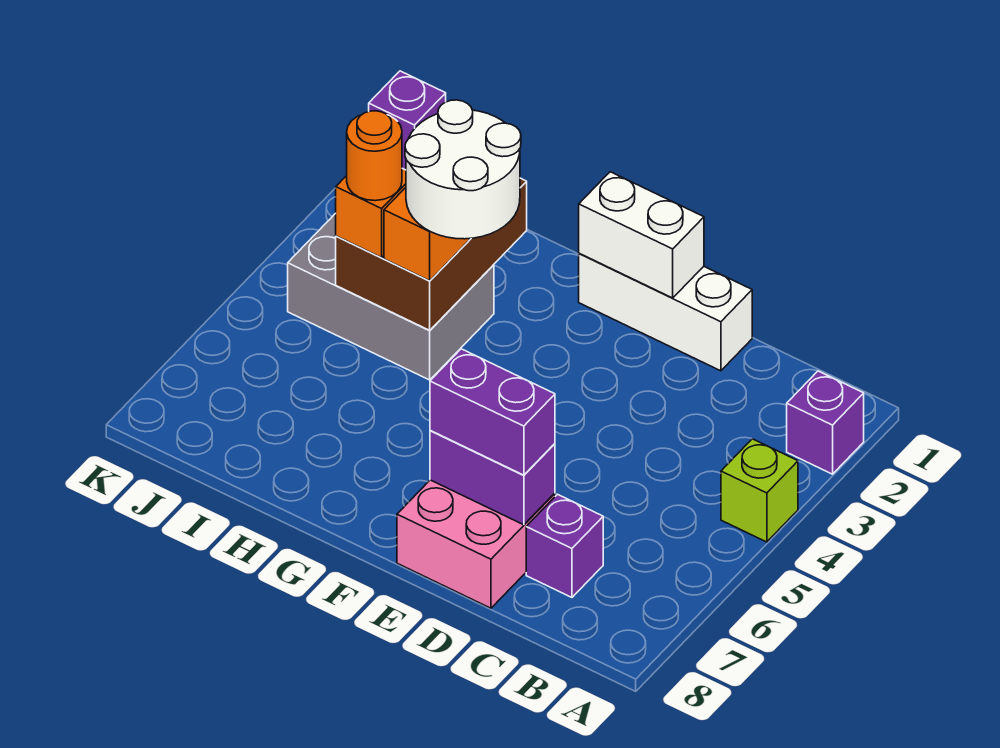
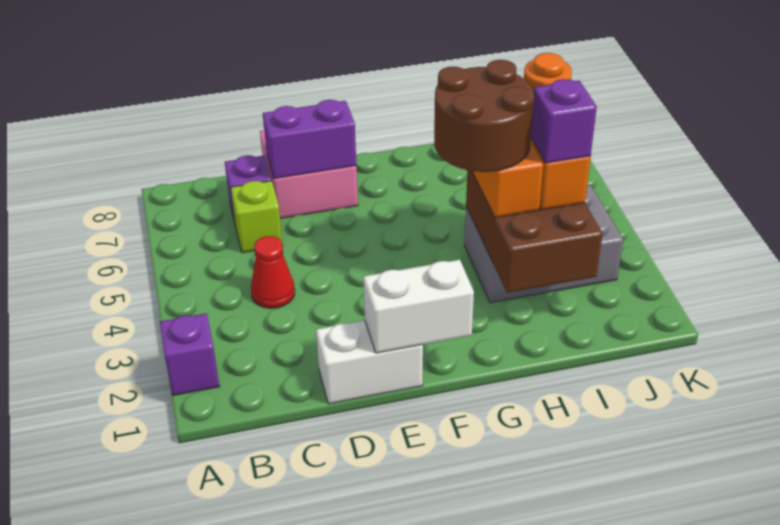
lime 1x1 brick [721,439,798,542] -> lime 1x1 brick moved to [231,181,283,253]
none -> red 1x1 cone [251,236,295,308]
white 1x3 brick [579,253,752,371] -> white 1x2 brick [316,321,423,404]
purple 1x2 brick [430,349,555,475] -> none
white 2x2 round brick [405,100,521,239] -> brown 2x2 round brick [434,60,534,172]

